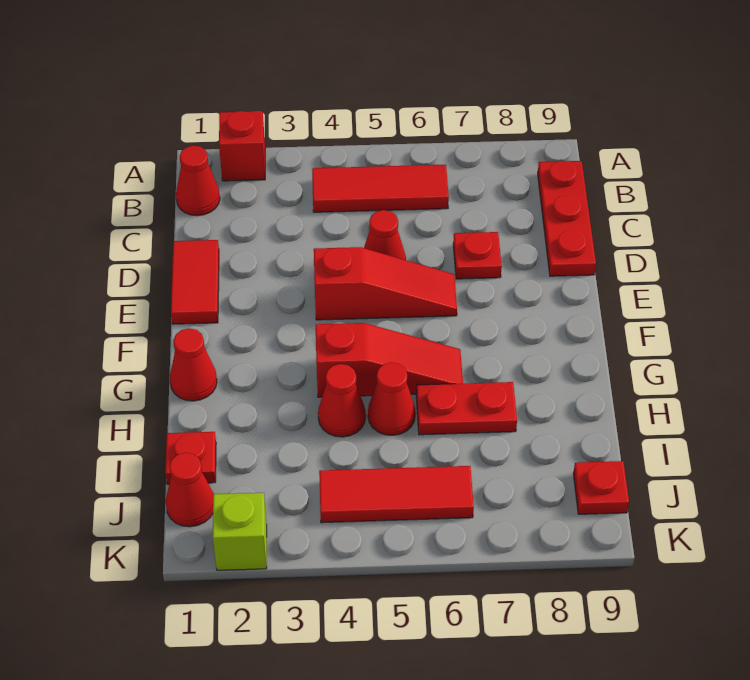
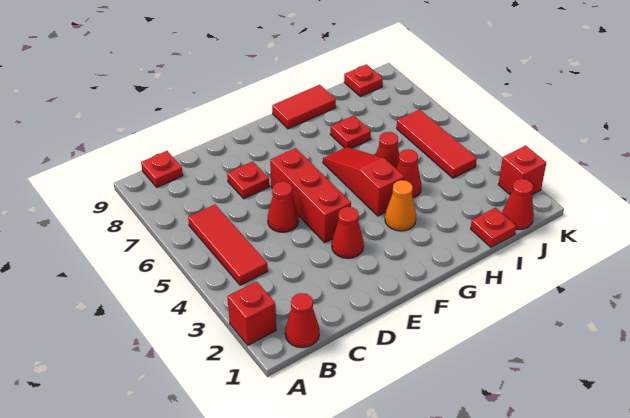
red 1x3 plate [538,161,596,276] -> red 1x1 plate [141,151,183,187]
red 1x2 tile [171,240,219,324] -> red 1x2 tile moved to [272,85,336,129]
red 1x3 slope [314,247,457,320] -> red 1x3 brick [270,148,351,243]
red 1x1 cone [170,328,217,401] -> red 1x1 cone moved to [332,207,364,258]
none -> orange 1x1 cone [385,180,416,231]
red 1x2 plate [416,382,517,435] -> red 1x1 plate [330,115,371,148]
lime 1x1 brick [213,493,267,570] -> red 1x1 brick [498,146,546,195]

